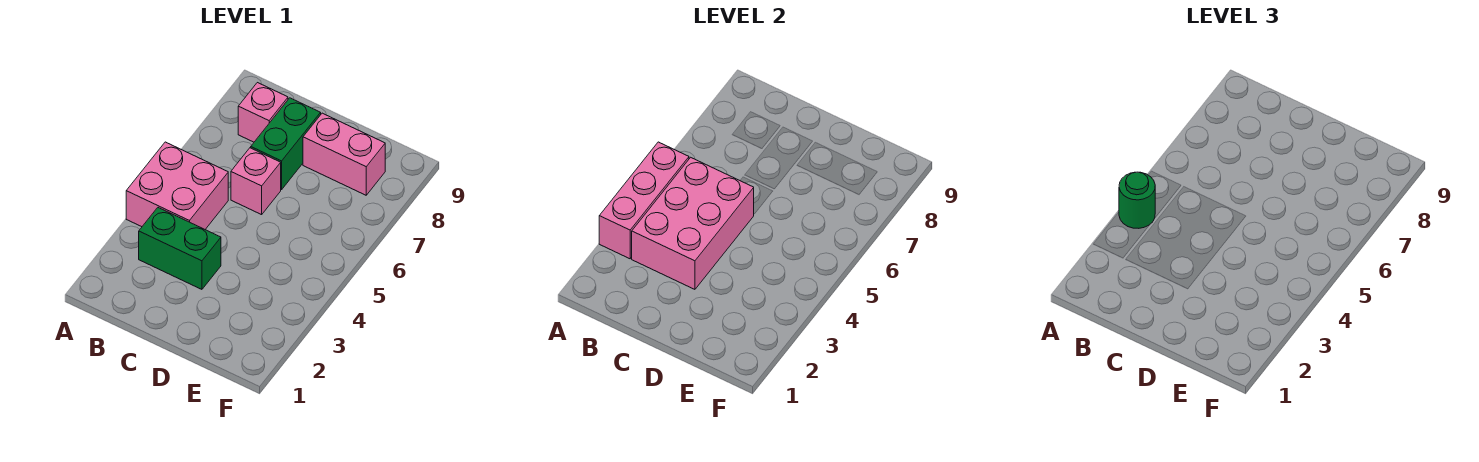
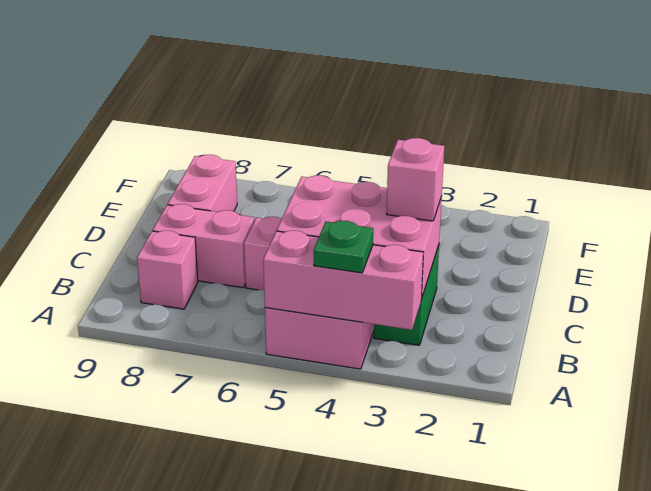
green 1x1 round brick [1119,172,1155,228] -> green 1x1 plate [314,221,373,273]
none -> pink 1x1 brick [387,138,444,221]
green 1x2 brick [251,98,321,190] -> pink 1x2 brick [153,204,254,288]

